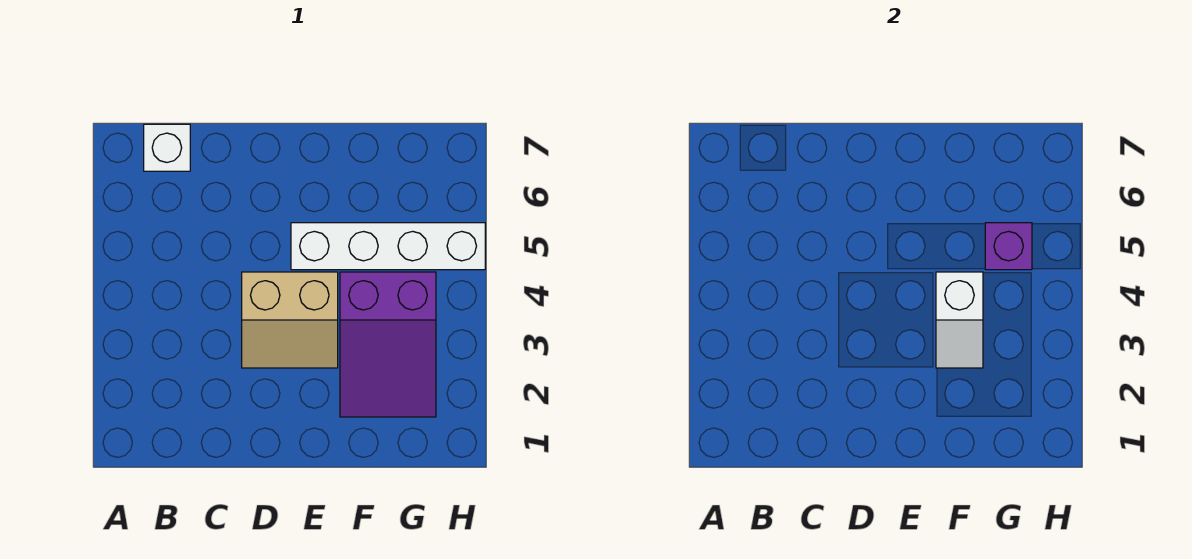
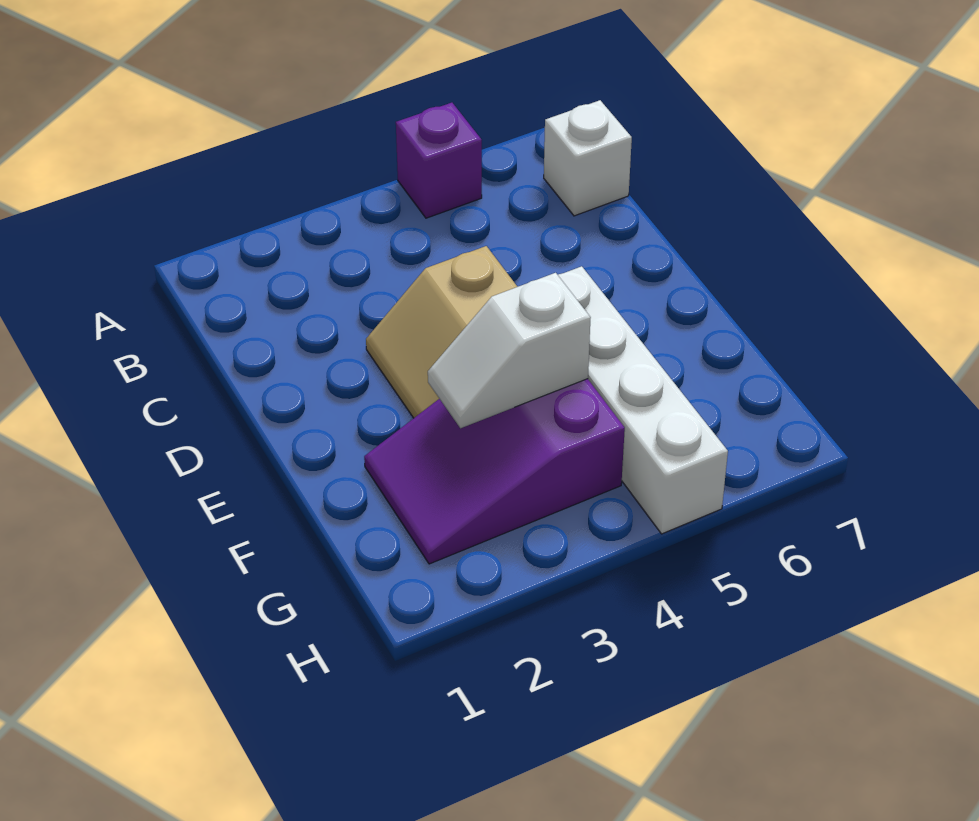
purple 1x1 brick [985,223,1032,270] -> purple 1x1 brick moved to [396,103,482,218]

